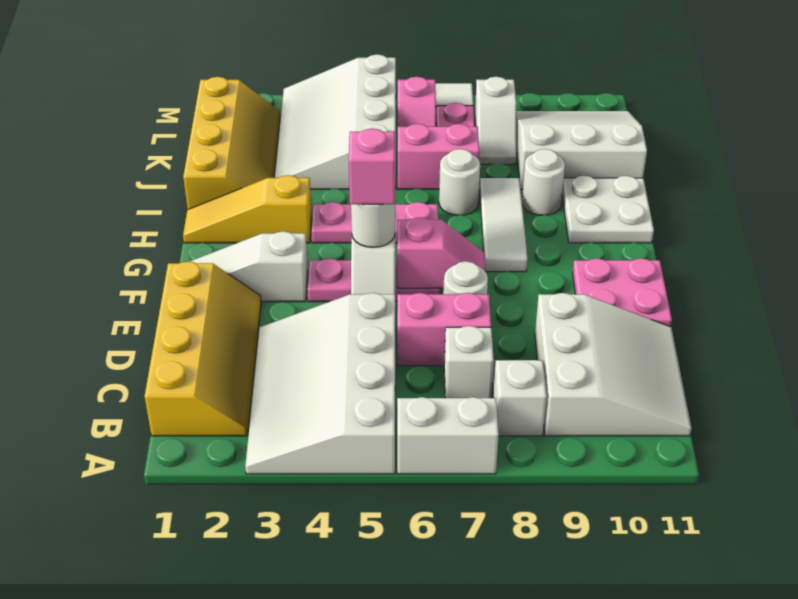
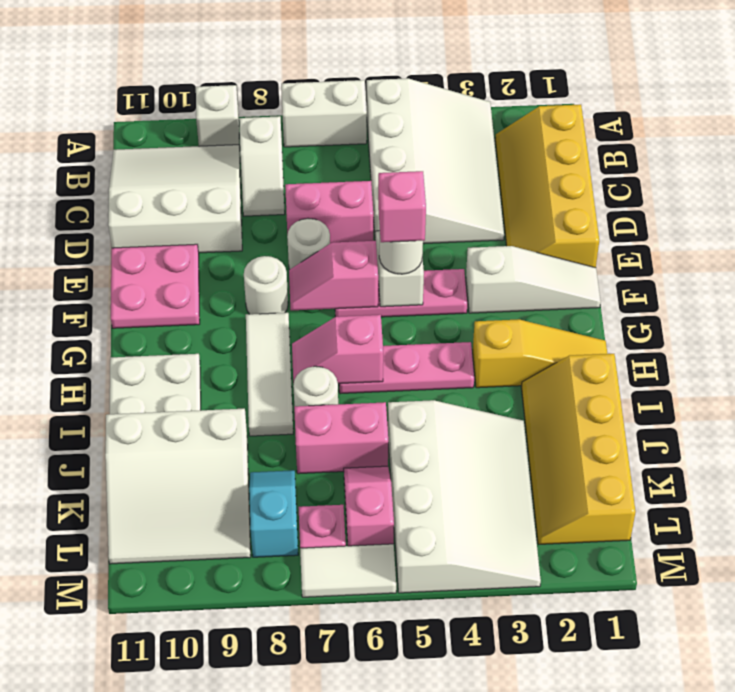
white 3x3 slope [535,293,691,436] -> white 3x3 slope turned to [108,145,242,253]
white 1x1 brick [444,326,494,398] -> white 1x1 brick moved to [196,85,240,147]
none -> pink 1x2 slope [292,315,383,384]
white 1x1 round brick [522,149,565,215] -> white 1x1 round brick moved to [244,256,288,314]
white 1x2 slope [475,77,517,164] -> cyan 1x2 slope [249,470,298,557]

